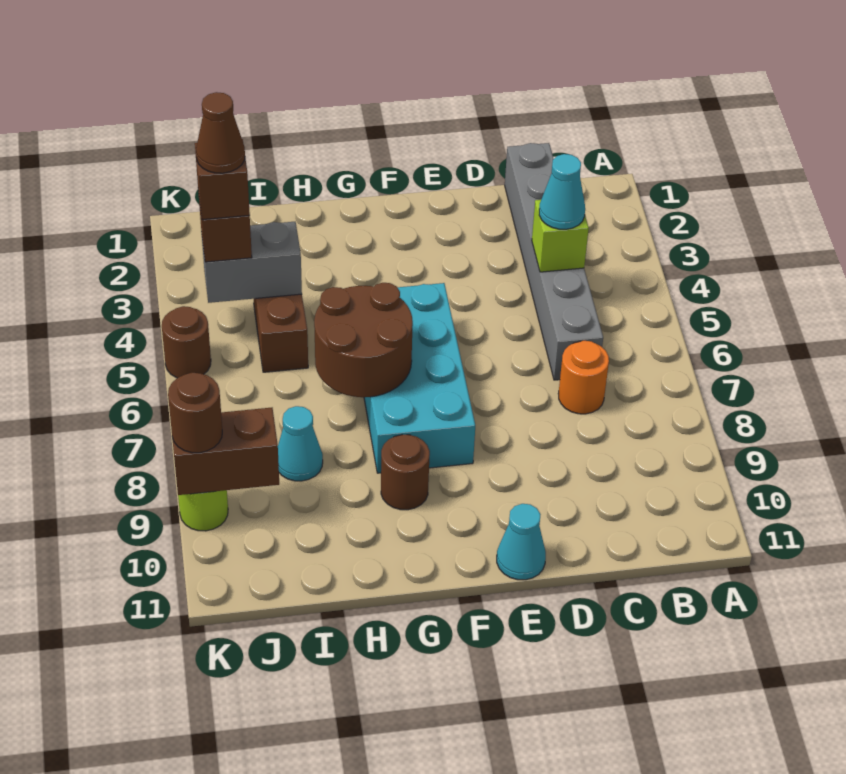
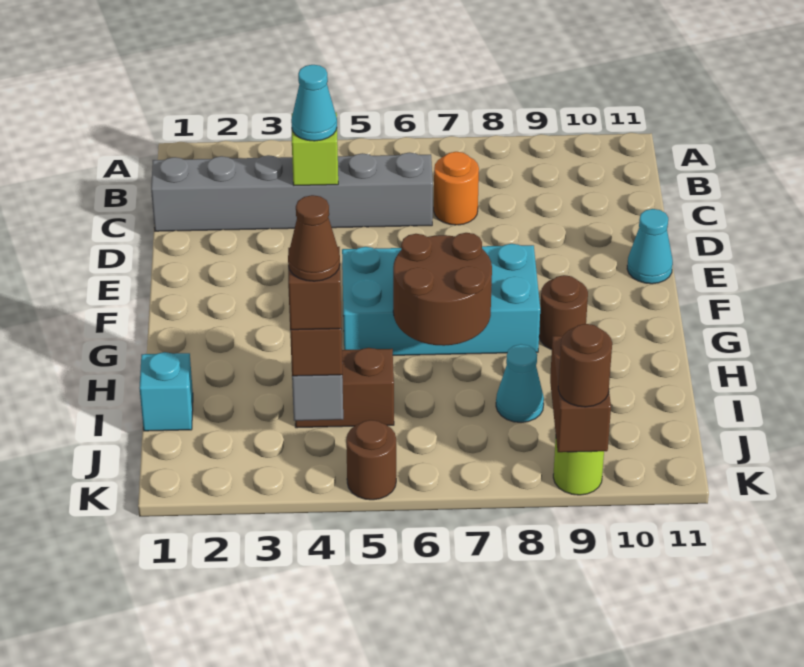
none -> cyan 1x1 brick [139,352,193,431]

